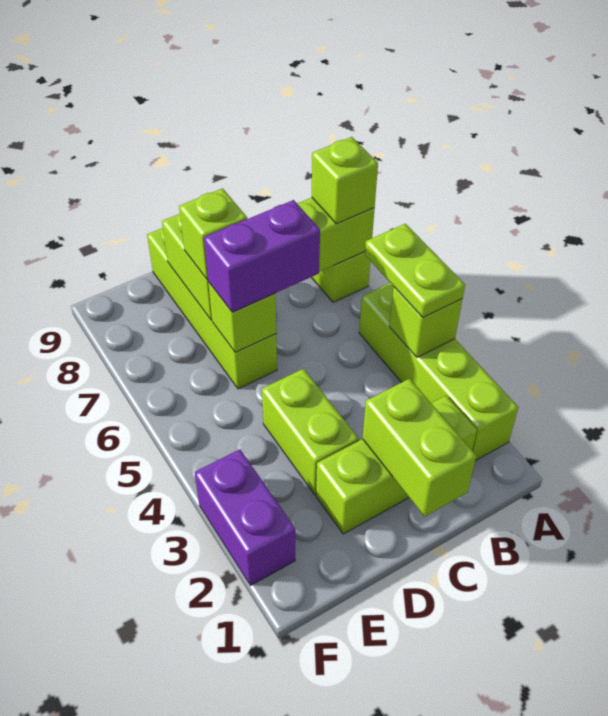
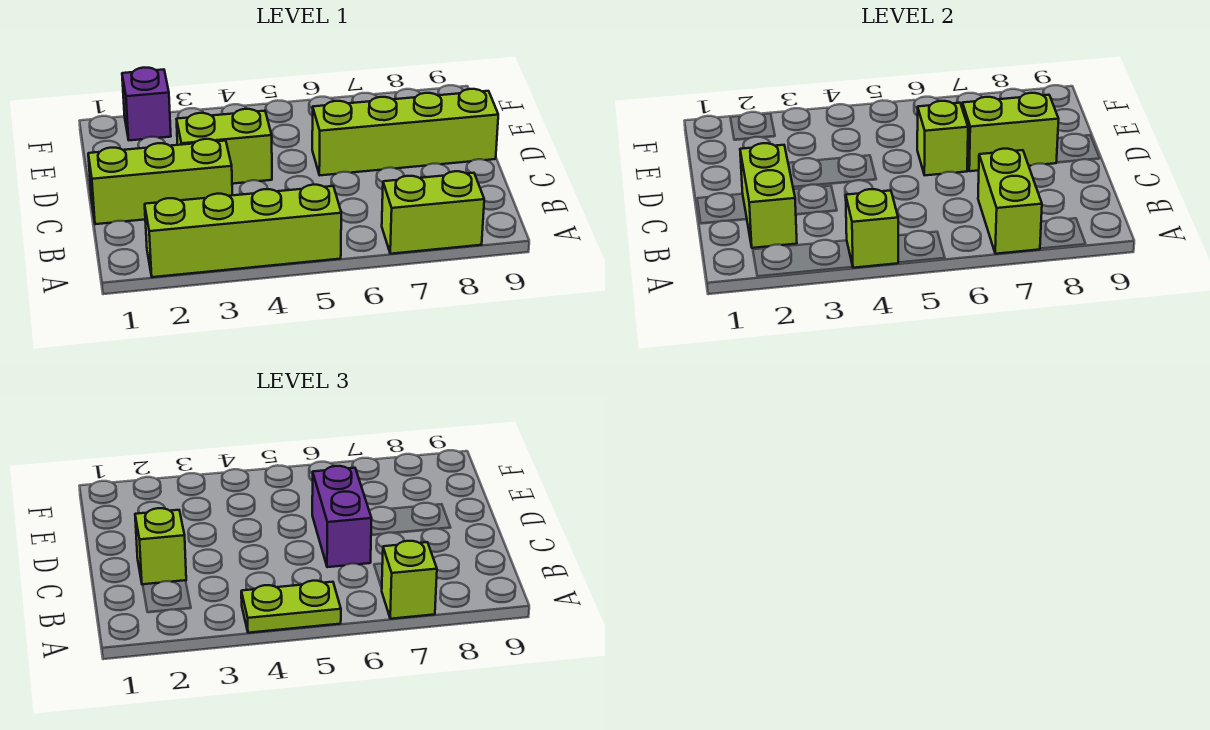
lime 1x3 brick [316,395,477,534] -> lime 1x3 brick turned to [88,139,232,224]
lime 1x2 brick [362,379,476,517] -> lime 1x2 brick turned to [740,143,797,248]
lime 1x1 brick [179,188,247,280] -> lime 1x1 brick moved to [135,508,186,585]
purple 1x2 brick [195,449,295,586] -> purple 1x1 brick [122,68,171,140]

